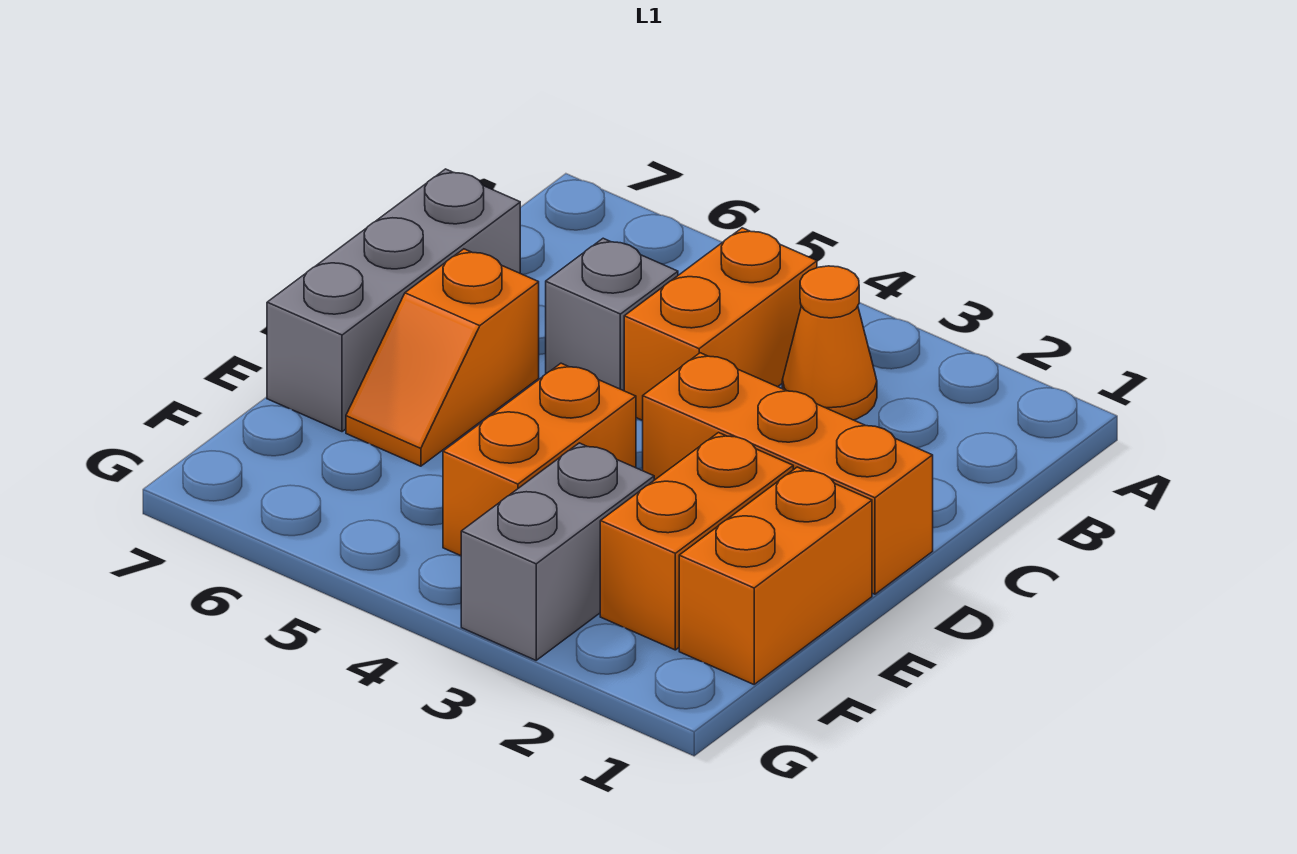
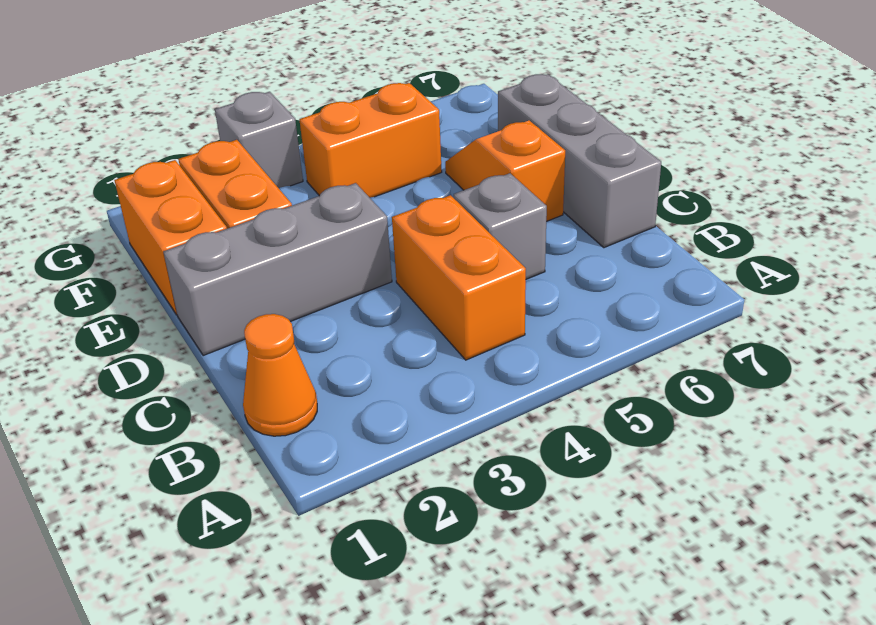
orange 1x1 cone [782,266,877,420] -> orange 1x1 cone moved to [243,314,317,436]
orange 1x3 brick [643,353,933,594] -> grey 1x3 brick [163,183,392,356]
orange 1x2 brick [443,363,636,556] -> orange 1x2 brick turned to [299,83,442,198]
grey 1x2 brick [461,443,654,660] -> grey 1x1 brick [215,92,303,188]

